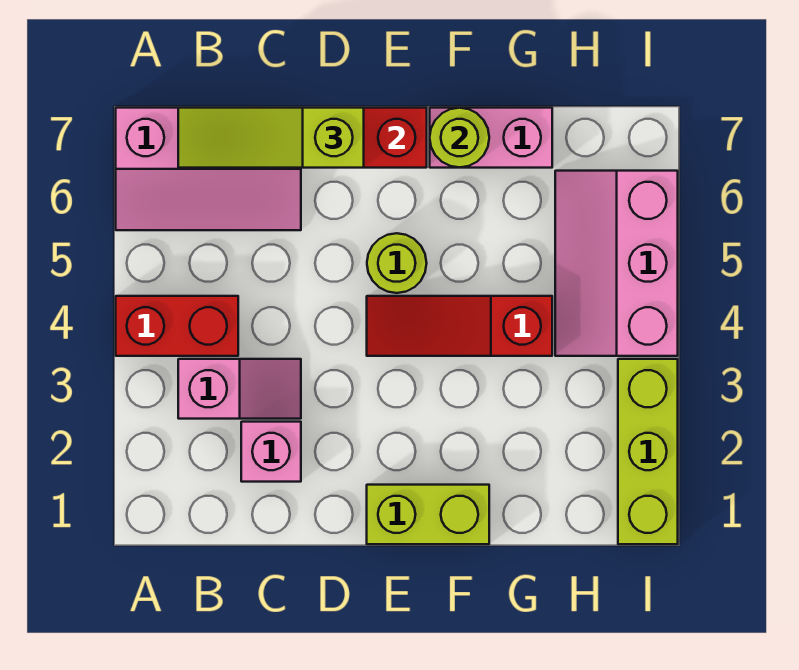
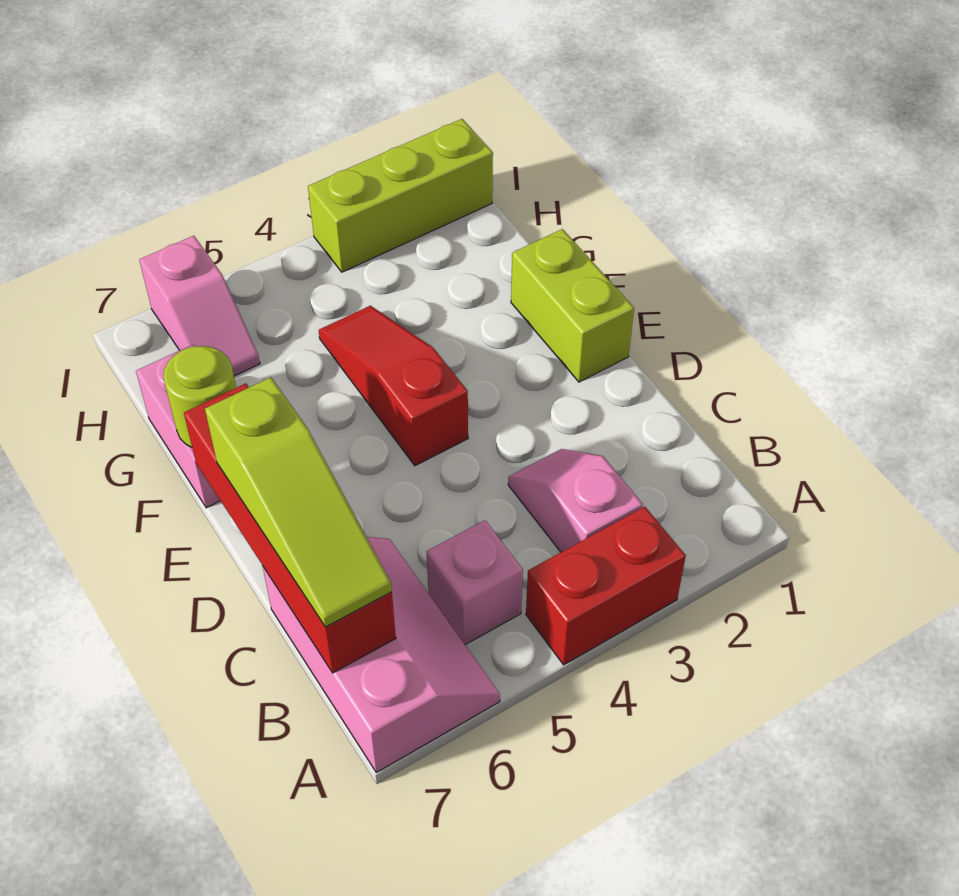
red 1x2 brick [116,296,238,356] -> red 1x2 brick turned to [526,507,686,665]
pink 1x1 brick [241,422,301,482] -> pink 1x1 brick moved to [426,520,523,645]
red 1x3 slope [367,296,552,356] -> red 1x3 slope turned to [319,306,468,466]
lime 1x1 round brick [367,233,427,293] -> none
pink 2x3 slope [555,171,678,356] -> pink 1x2 slope [139,236,260,376]

